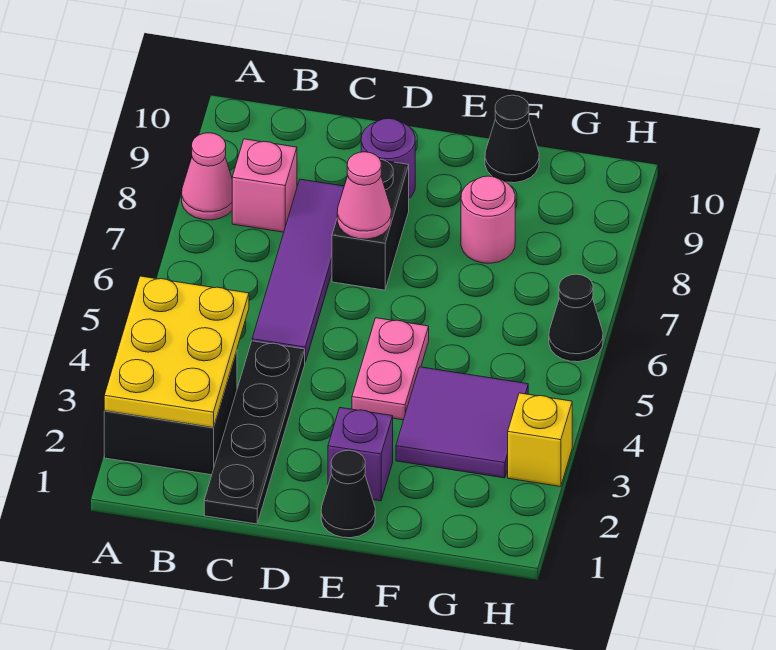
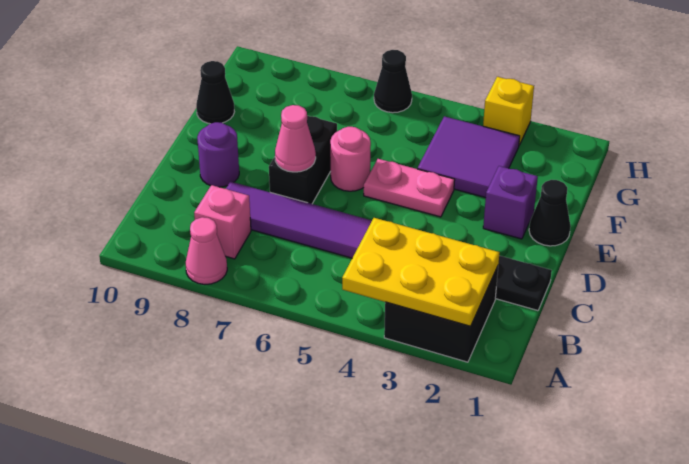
black 1x2 brick [332,159,409,290] -> black 1x2 brick turned to [269,116,337,204]
pink 1x1 round brick [461,176,515,263] -> pink 1x1 round brick moved to [330,127,371,191]

